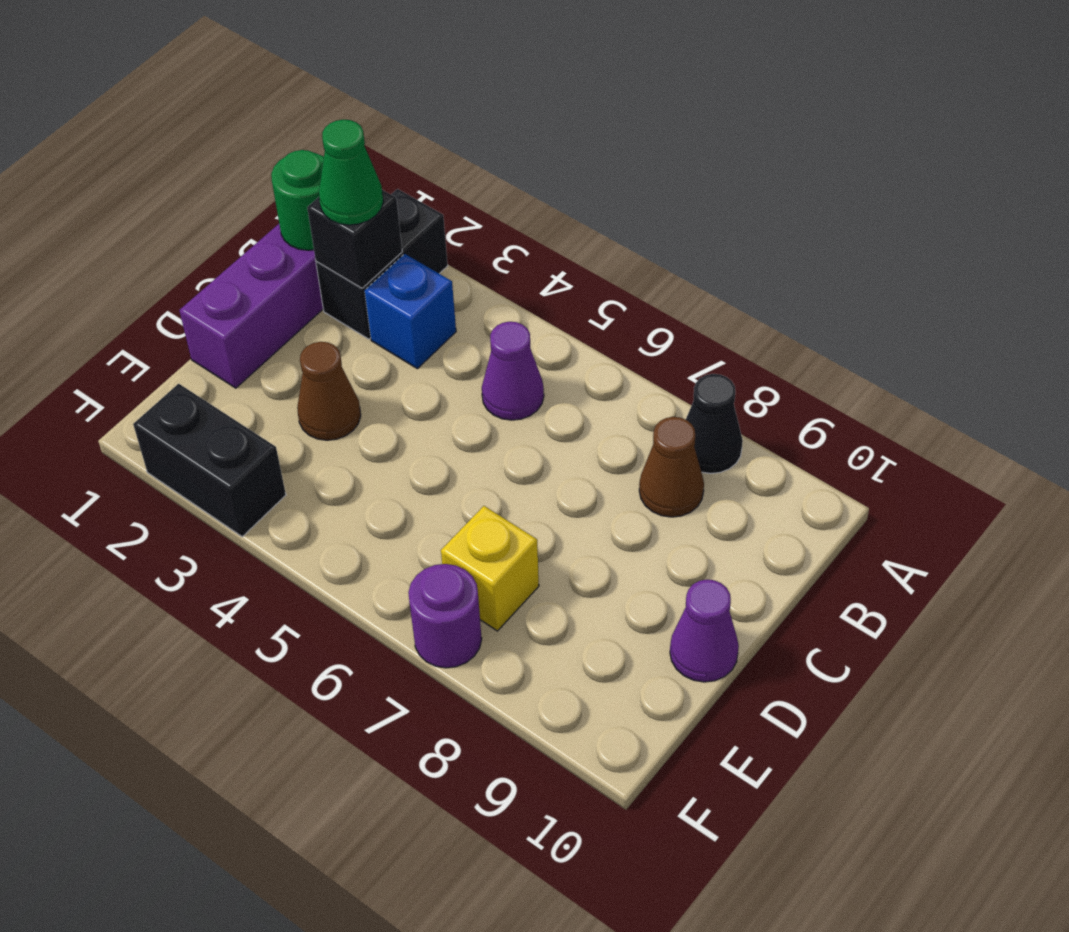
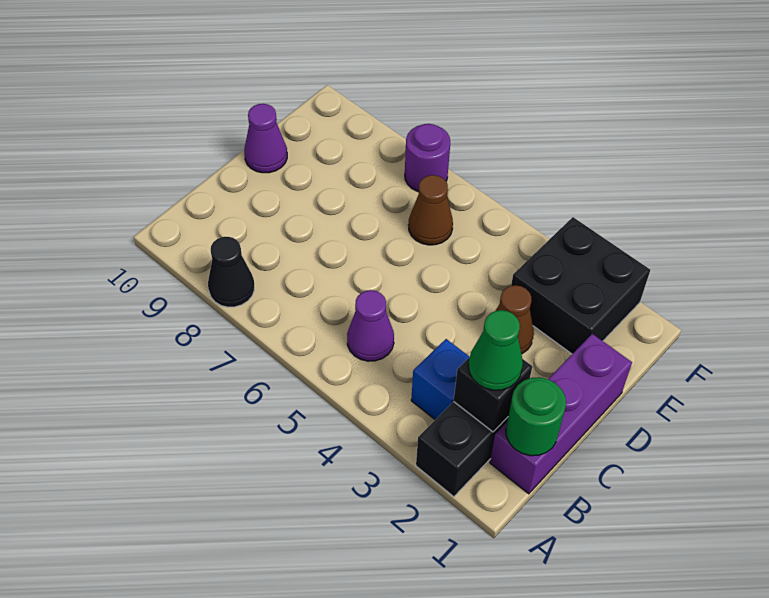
brown 1x1 cone [639,417,704,517] -> brown 1x1 cone moved to [409,175,453,245]
yellow 1x1 brick [441,506,539,631] -> none
black 1x2 brick [133,384,286,537] -> black 2x2 brick [511,217,650,354]

